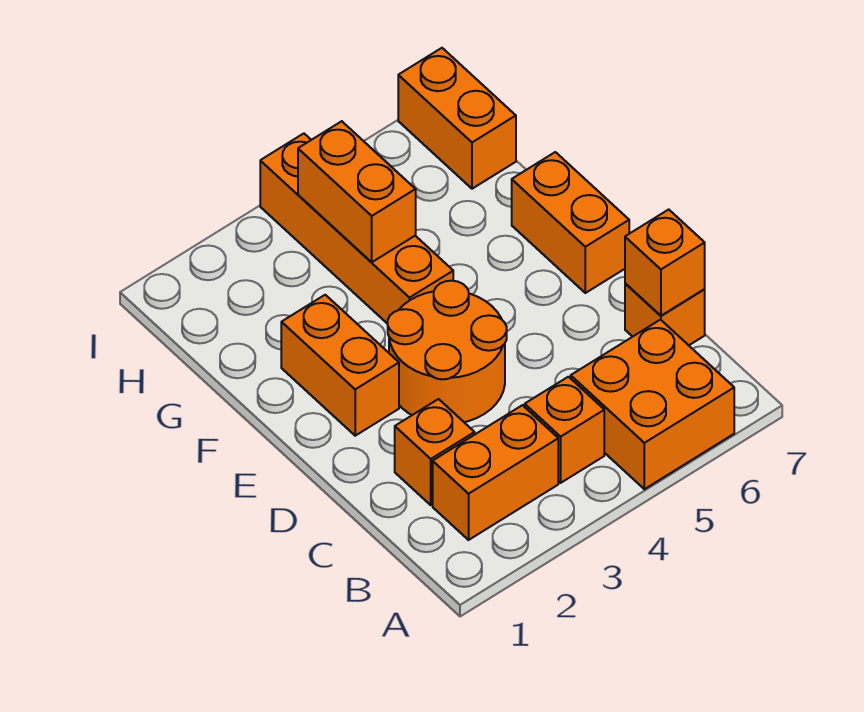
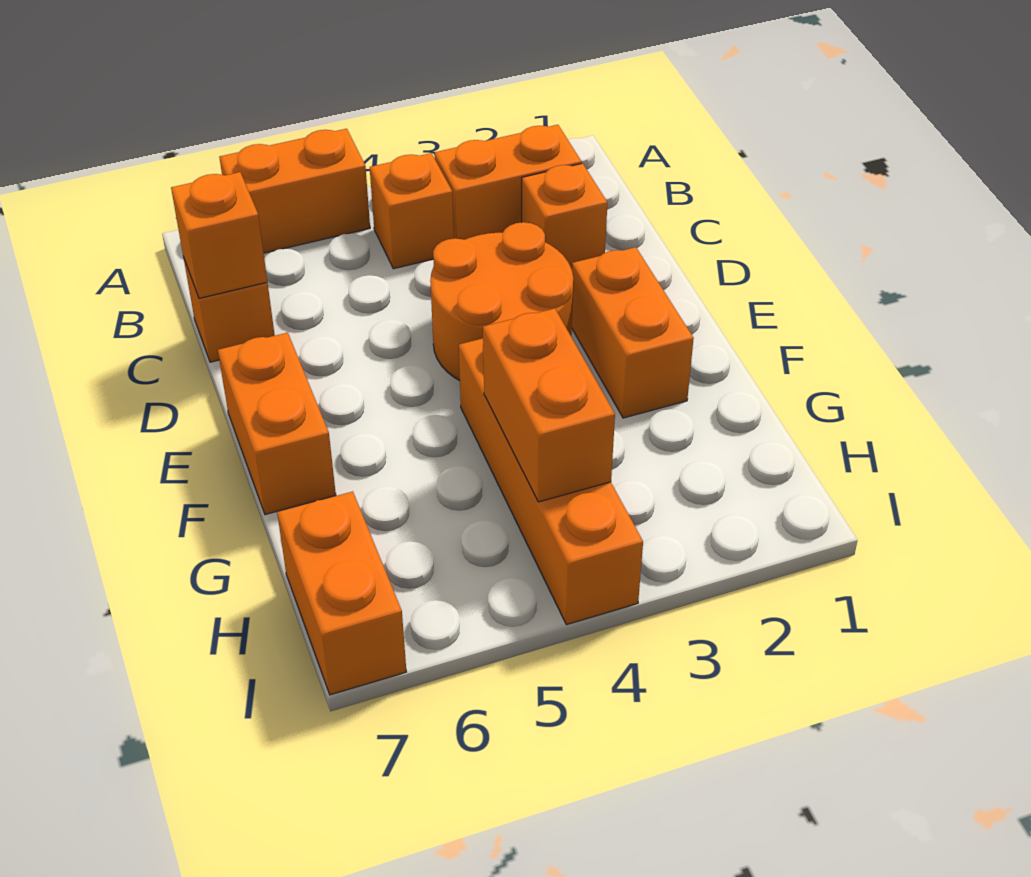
orange 2x2 brick [571,320,734,489] -> orange 1x2 brick [219,129,370,253]

